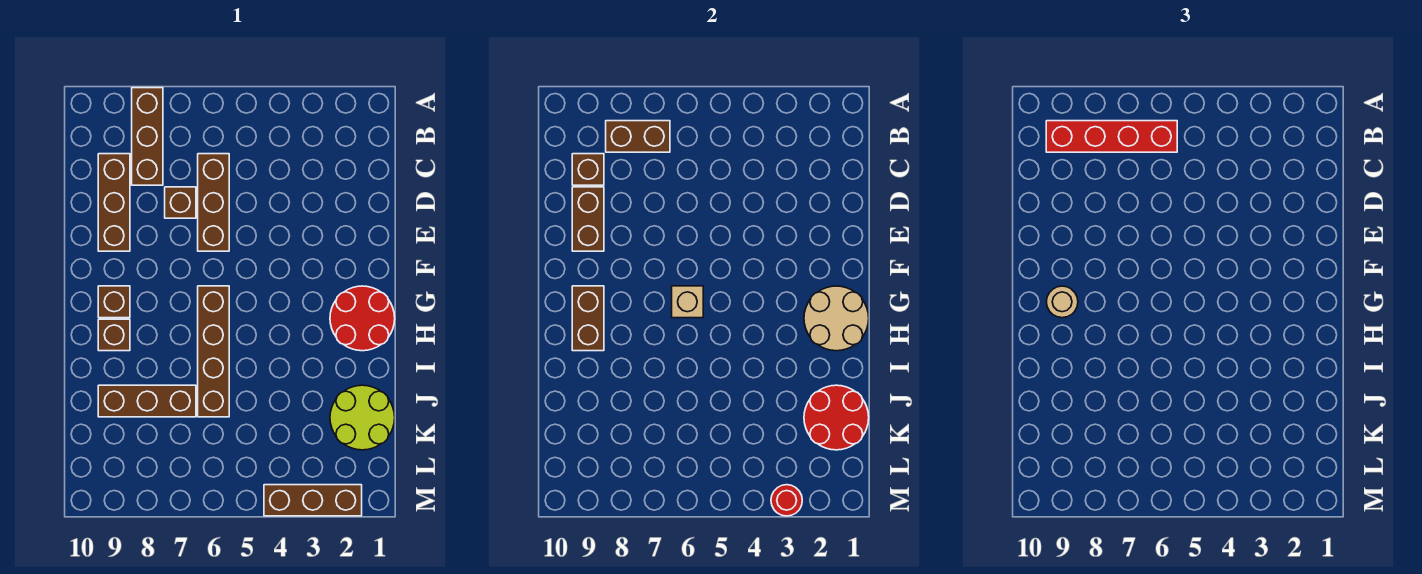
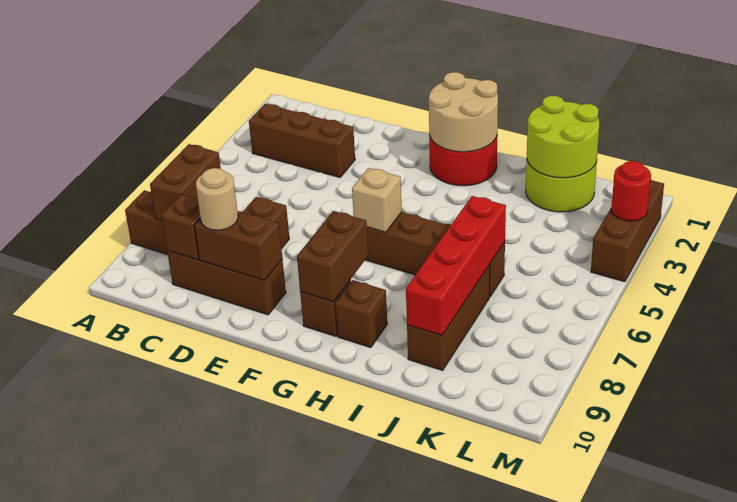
red 1x4 brick [1046,121,1177,152] -> red 1x4 brick moved to [406,196,506,335]
brown 1x3 brick [198,154,229,251] -> brown 1x3 brick moved to [249,104,355,177]
brown 1x2 brick [572,286,604,351] -> brown 1x2 brick turned to [297,211,368,302]
tan 1x1 round brick [1047,286,1078,318] -> tan 1x1 round brick moved to [196,168,238,230]
red 2x2 round brick [804,385,869,450] -> lime 2x2 round brick [527,96,599,178]

